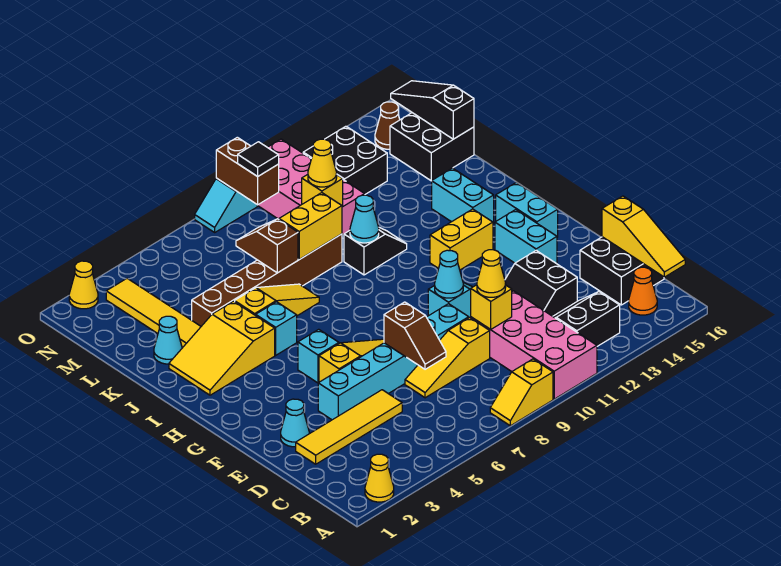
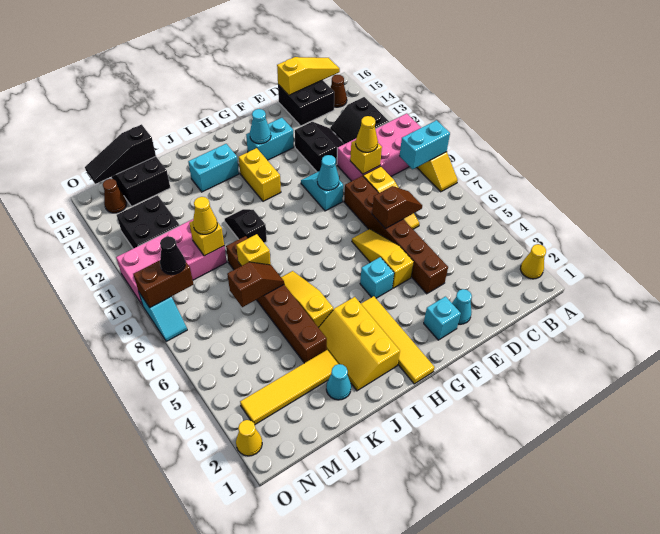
orange 1x1 cone [629,267,657,315] -> brown 1x1 cone [331,75,347,107]
yellow 1x4 tile [296,390,402,464] -> yellow 1x4 tile moved to [361,296,435,384]
black 2x2 slope [505,251,577,316] -> black 2x2 slope turned to [295,122,344,172]
cyan 1x6 brick [318,304,469,420] -> brown 1x6 brick [344,176,448,294]
cyan 1x2 brick [496,182,558,237] -> cyan 1x2 brick moved to [400,120,450,169]
yellow 2x3 slope [169,301,275,395] -> yellow 2x3 slope turned to [318,297,400,391]
cyan 1x1 brick [256,302,297,355] -> cyan 1x1 brick moved to [424,297,461,340]
cyan 1x1 cone [350,195,379,243] -> cyan 1x1 cone moved to [250,109,271,144]
brown 1x2 slope [236,219,298,273] -> brown 1x2 slope turned to [227,262,284,307]
yellow 1x2 brick [279,193,342,259] -> yellow 1x1 brick [236,234,271,266]
black 1x1 tile [238,142,279,176] -> black 1x1 cone [160,236,185,275]

